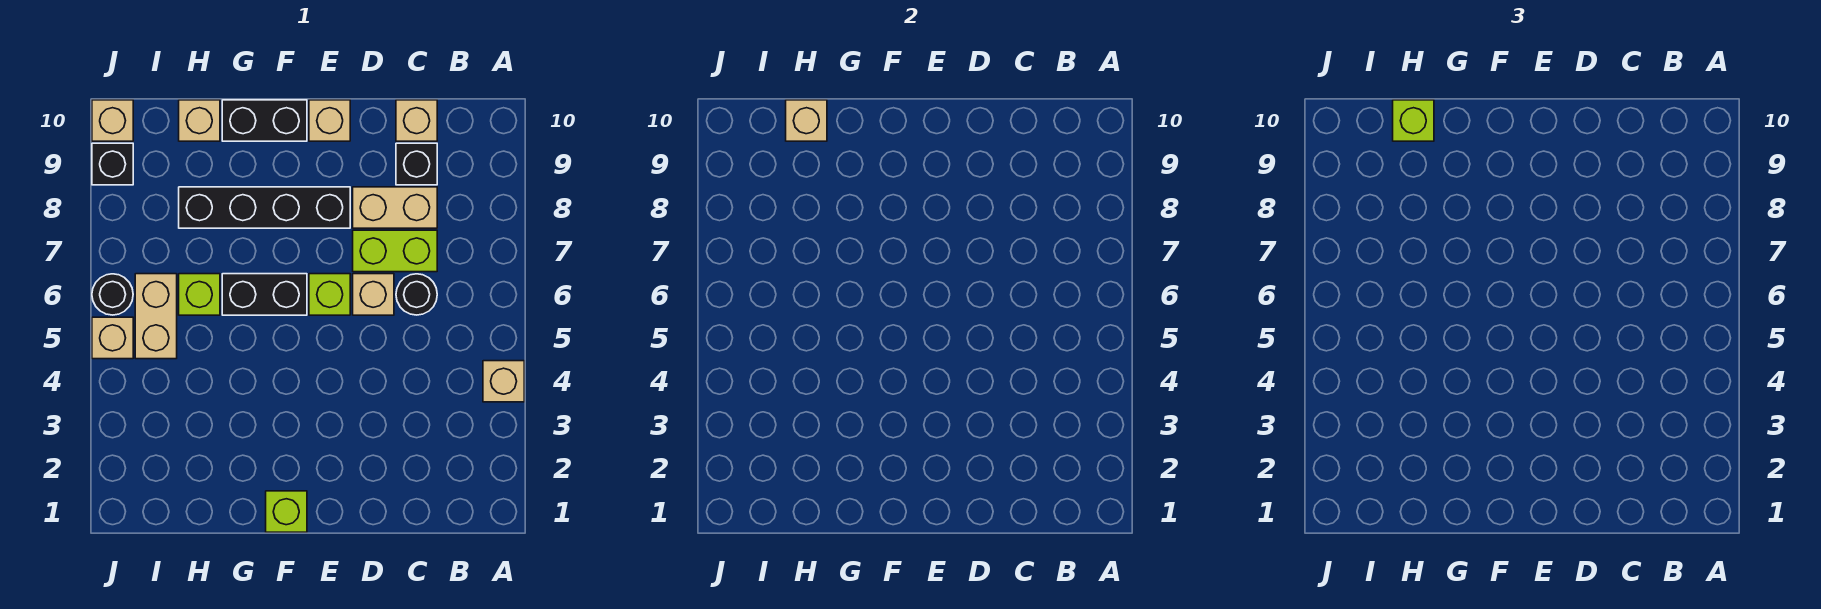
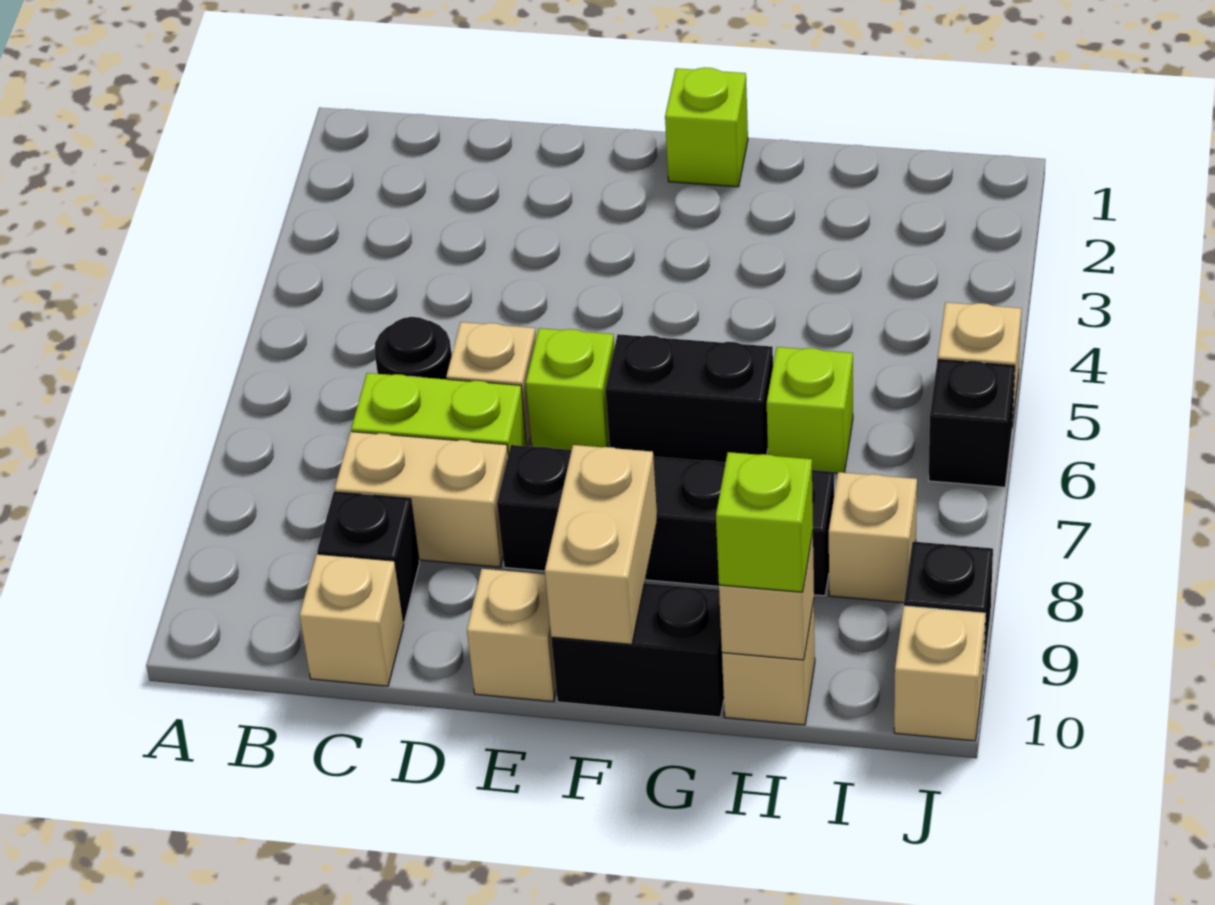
tan 1x1 brick [483,361,524,402] -> tan 1x1 brick moved to [829,472,917,603]
tan 1x2 brick [135,274,177,359] -> tan 1x2 brick moved to [545,445,657,644]
black 1x1 round brick [92,274,133,315] -> black 1x1 brick [929,360,1015,487]

